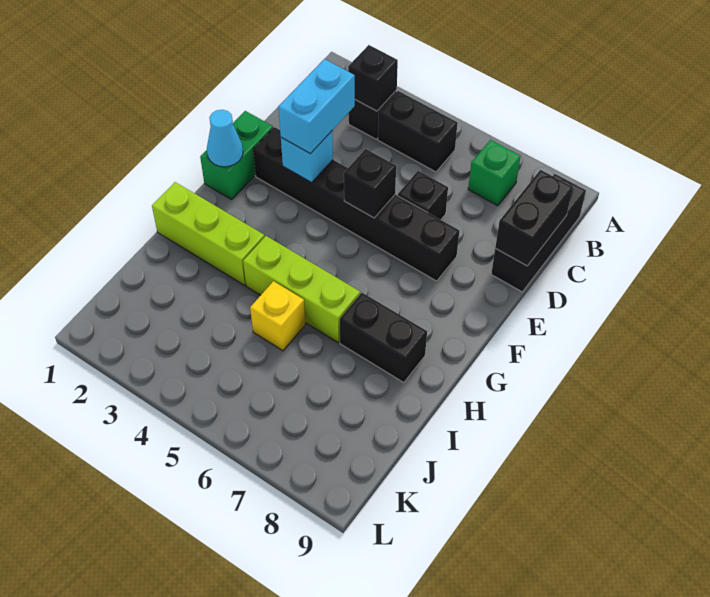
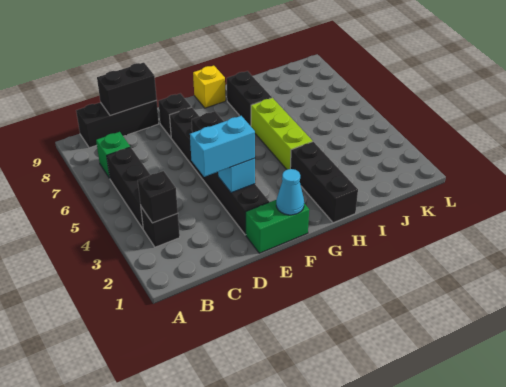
black 1x2 brick [378,91,458,172] -> black 1x3 brick [107,147,150,228]
black 1x1 brick [398,171,448,220] -> black 1x1 brick moved to [158,93,191,137]
lime 1x3 brick [152,182,265,285] -> black 1x3 brick [290,142,358,223]
yellow 1x1 brick [250,281,306,351] -> yellow 1x1 brick moved to [193,66,226,108]

